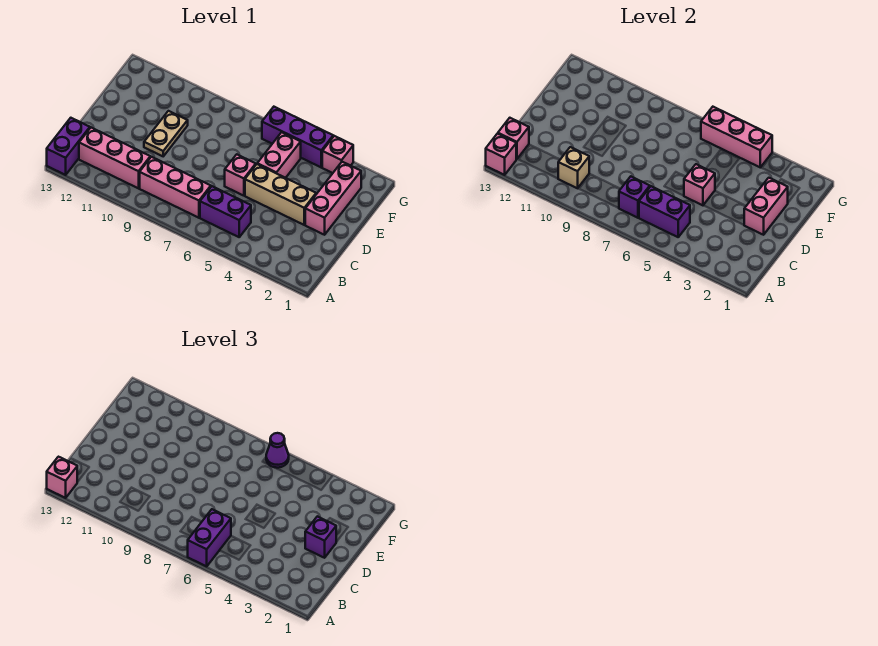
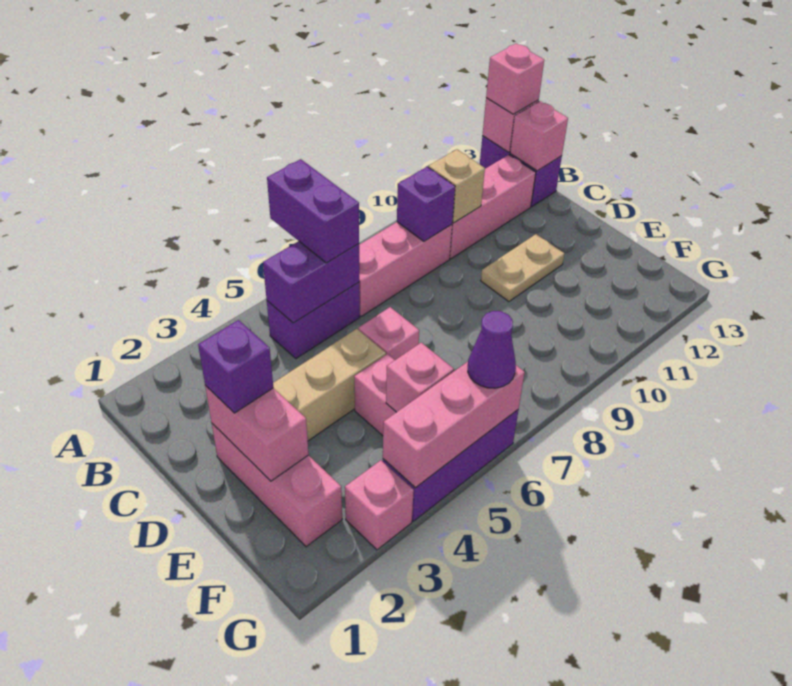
purple 1x1 brick [619,176,650,218] -> purple 1x1 brick moved to [397,167,455,241]
pink 1x1 brick [684,164,715,205] -> pink 1x1 brick moved to [386,343,454,412]
tan 1x2 plate [144,111,188,156] -> tan 1x2 plate turned to [481,234,565,302]

